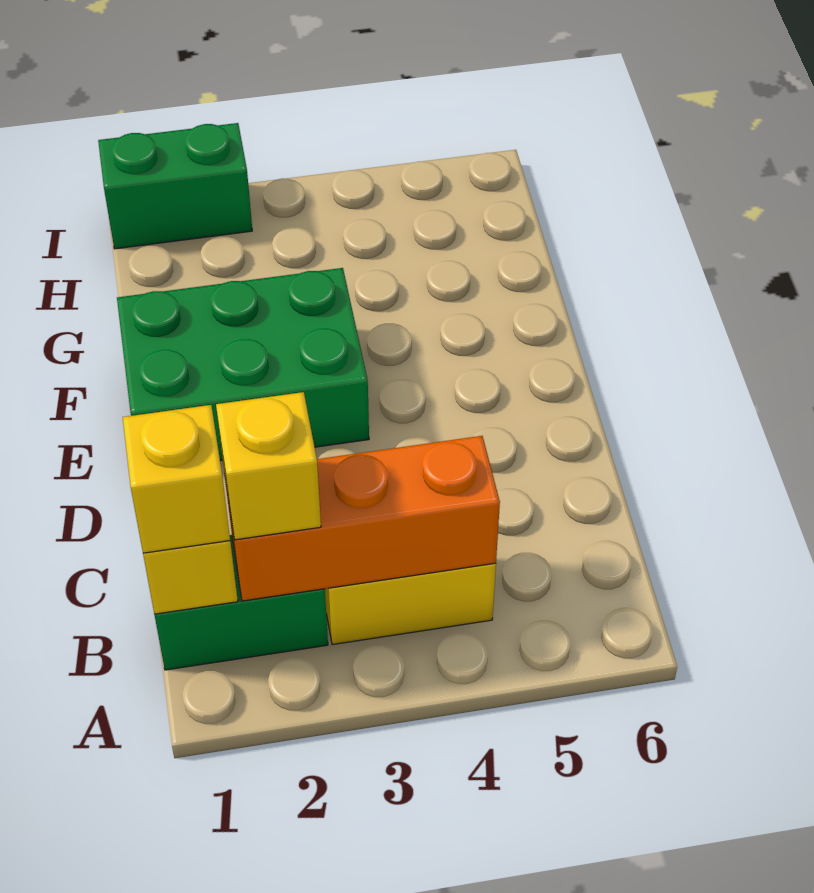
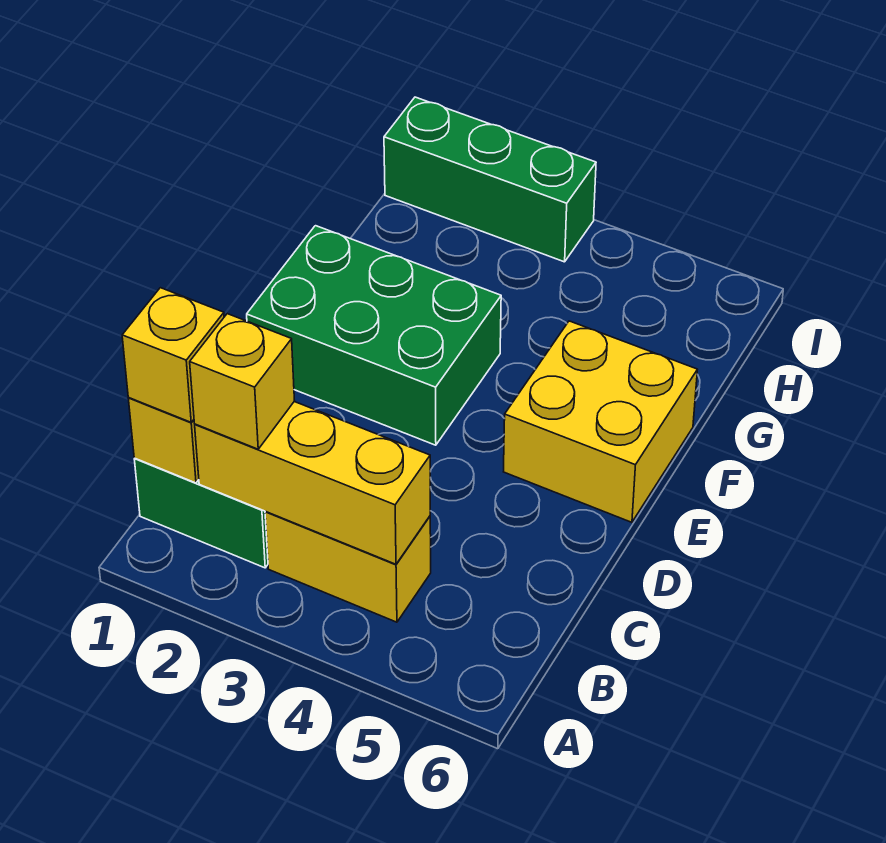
orange 1x3 brick [225,436,500,601] -> yellow 1x3 brick [195,402,430,564]
none -> yellow 2x2 brick [504,321,697,522]
green 1x2 brick [98,123,252,249] -> green 1x3 brick [384,97,596,262]

